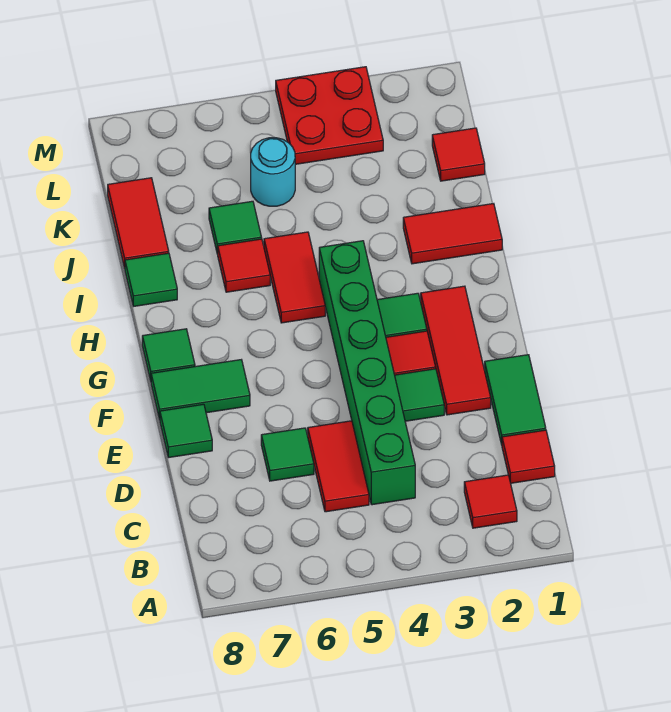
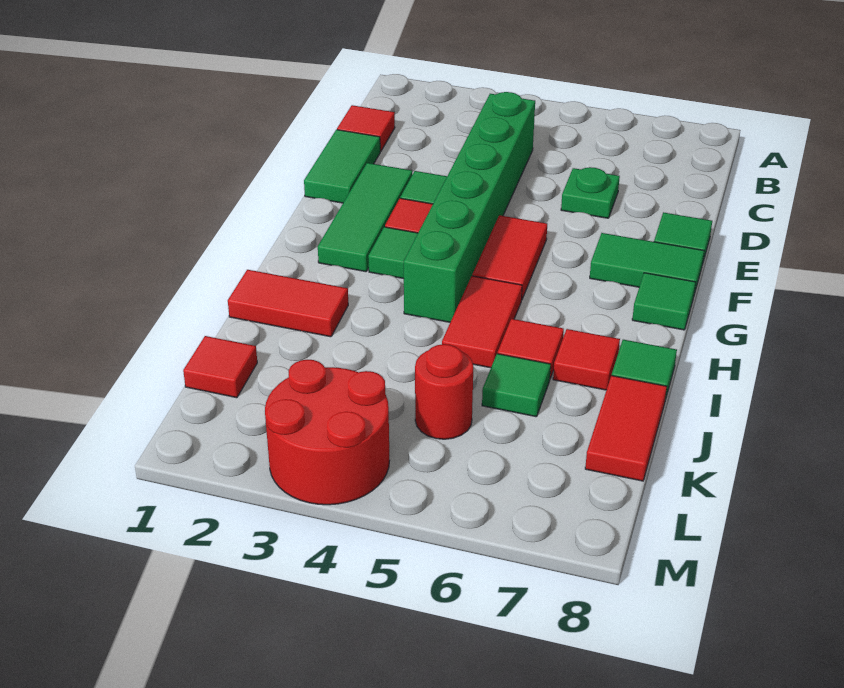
red 1x1 tile [464,475,517,528] -> red 1x1 tile moved to [553,329,620,390]
red 1x2 tile [308,421,369,512] -> red 1x2 tile moved to [472,215,547,300]
green 1x1 tile [261,428,314,481] -> green 1x1 plate [561,167,620,218]
red 1x3 tile [421,286,491,415] -> green 1x3 tile [318,163,412,272]
cyan 1x1 round brick [251,138,295,206] -> red 1x1 round brick [415,344,473,439]
red 2x2 plate [276,67,383,164] -> red 2x2 round brick [265,360,390,505]

